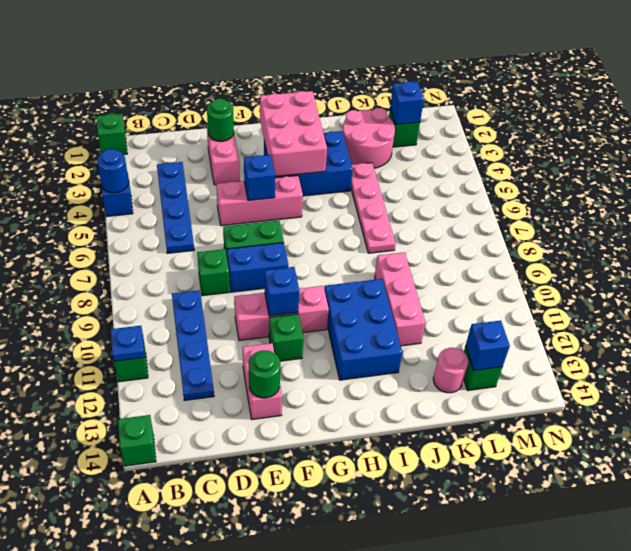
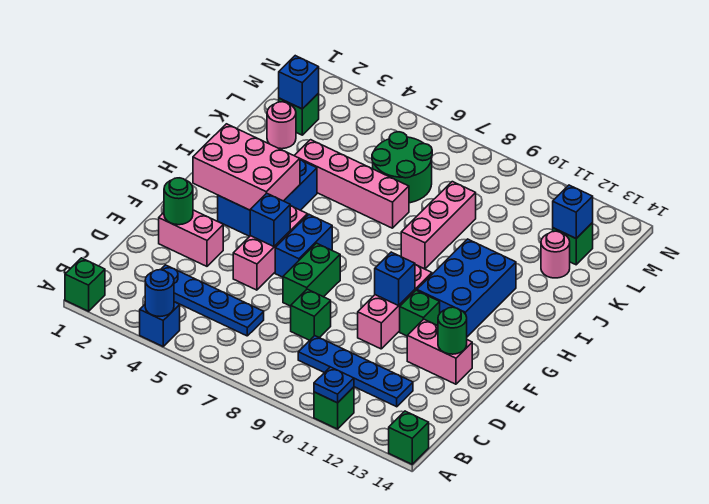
blue 1x2 brick [227,243,288,292] -> blue 1x2 brick moved to [275,215,332,277]
blue 2x3 brick [324,279,402,380] -> blue 2x3 brick turned to [417,239,516,337]
pink 2x2 round brick [343,108,395,168] -> pink 1x1 round brick [267,102,296,149]
pink 1x4 plate [351,163,396,253] -> pink 1x4 brick [294,140,409,228]
pink 1x3 brick [375,252,426,346] -> pink 1x3 brick turned to [401,182,476,269]
none -> green 2x2 round brick [372,132,432,203]

